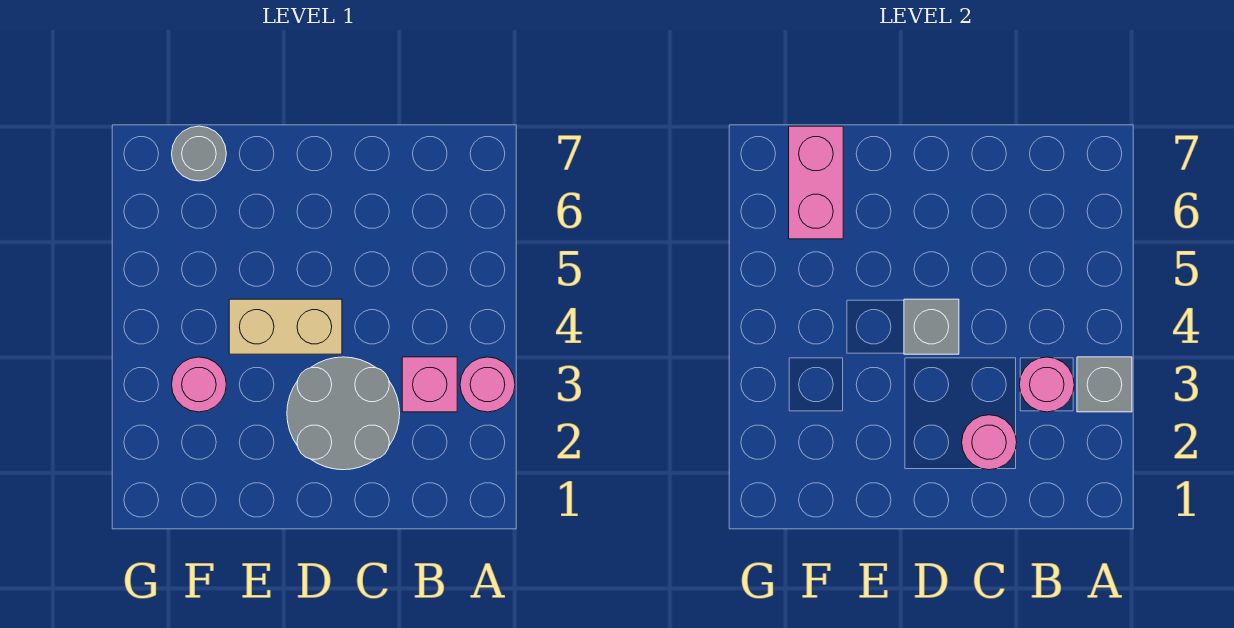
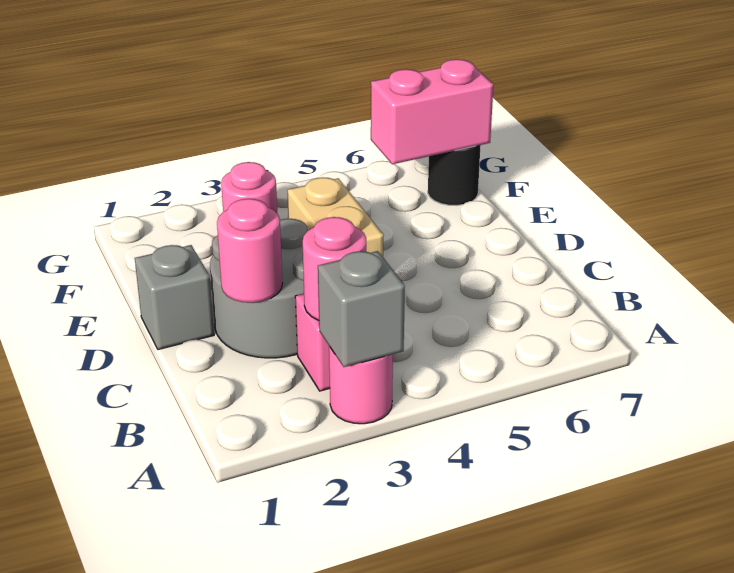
grey 1x1 brick [904,299,959,354] -> grey 1x1 brick moved to [135,245,214,350]
grey 1x1 round brick [172,126,226,181] -> black 1x1 round brick [428,145,481,206]

